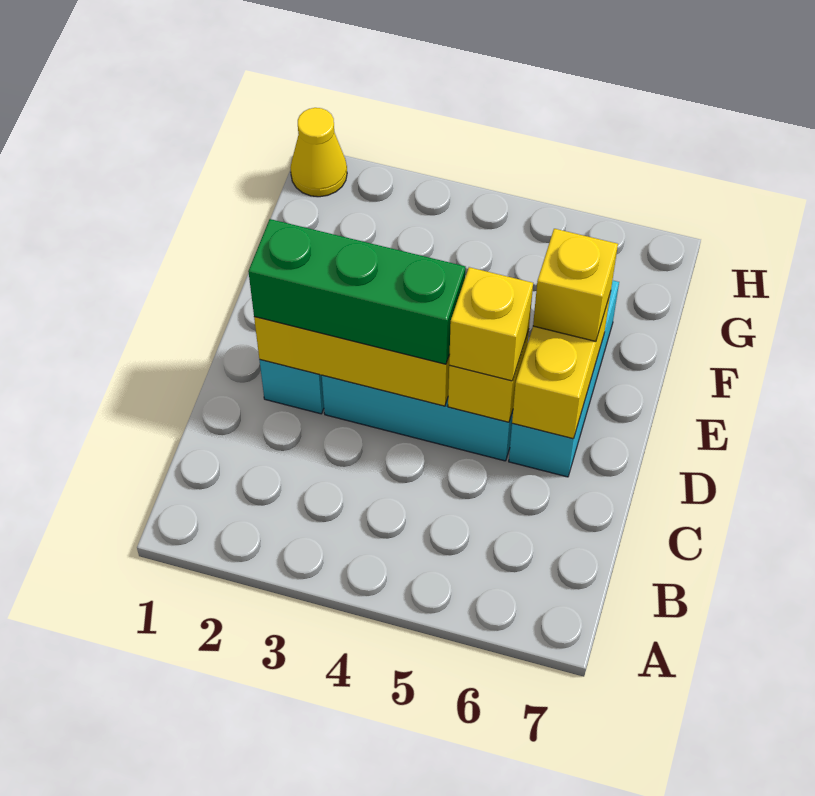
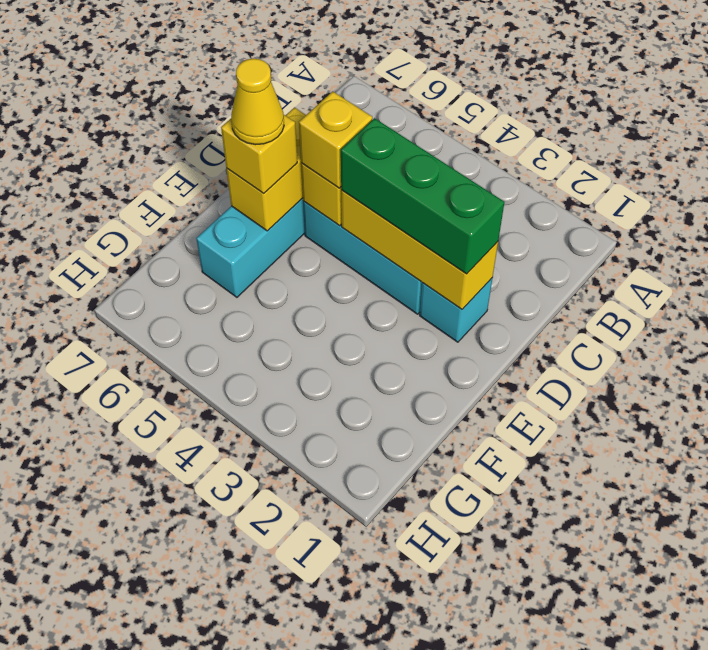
yellow 1x1 cone [290,108,347,197] -> yellow 1x1 cone moved to [231,59,284,145]

